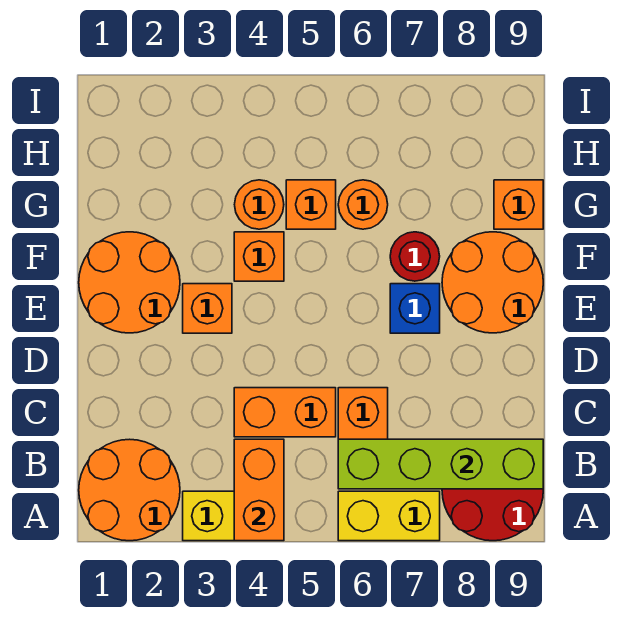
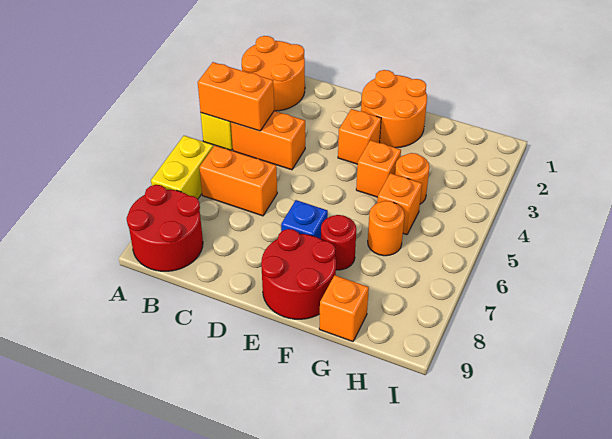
lime 1x4 brick [338,439,543,489] -> none
orange 1x2 brick [234,388,336,437] -> orange 1x2 brick turned to [231,111,305,170]
orange 2x2 round brick [442,232,543,333] -> red 2x2 round brick [261,229,336,319]

